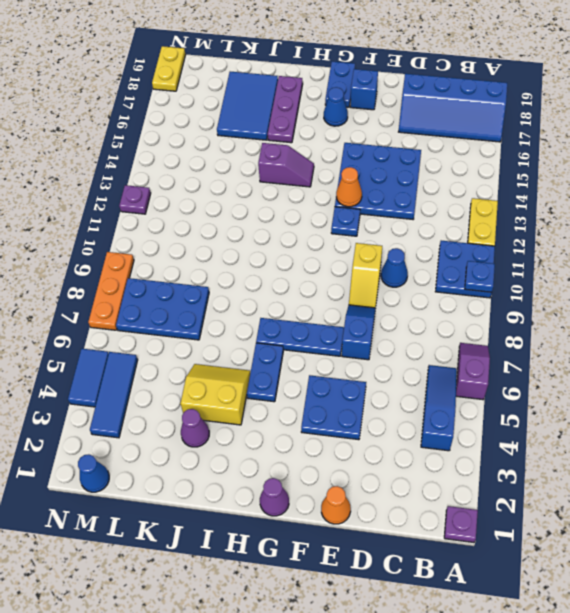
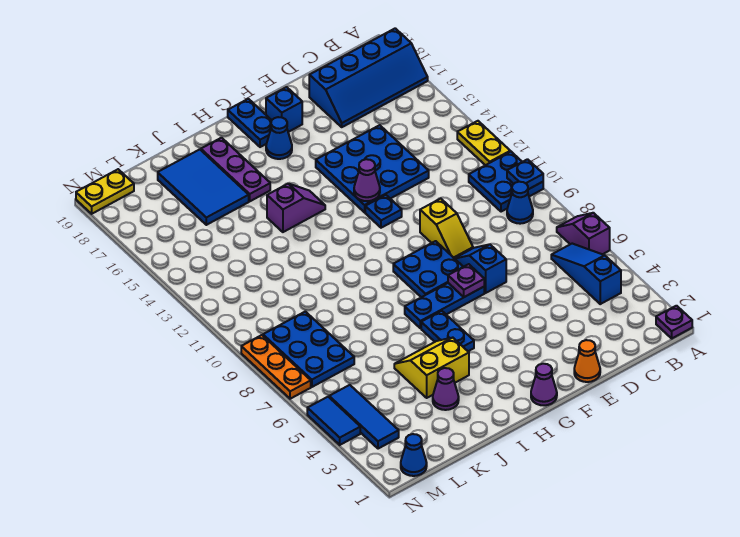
blue 1x1 cone [381,248,408,287] -> blue 1x1 cone moved to [507,182,533,224]
blue 2x2 plate [301,375,366,440] -> blue 2x2 plate moved to [393,241,463,297]
orange 1x1 cone [336,167,362,207] -> purple 1x1 cone [354,159,380,201]
blue 2x3 plate [116,278,209,340] -> blue 2x3 plate turned to [263,312,354,387]
purple 1x1 plate [119,185,151,214] -> purple 1x1 plate moved to [448,264,484,297]
yellow 1x2 plate [152,46,186,91] -> yellow 1x2 plate turned to [76,169,134,214]

